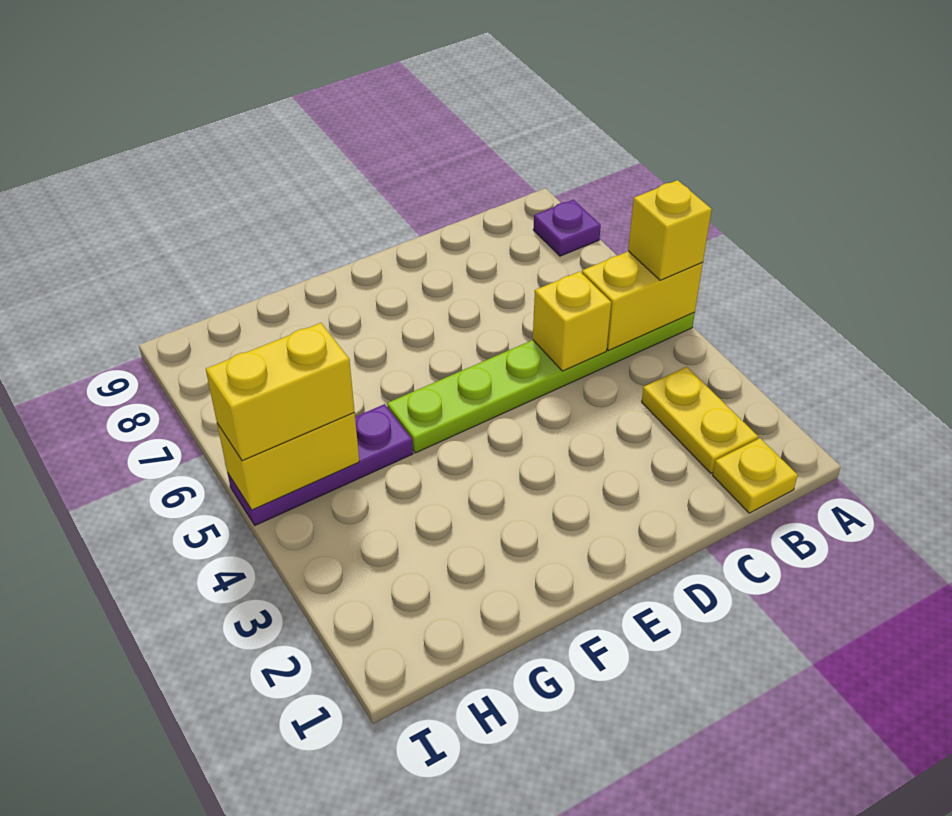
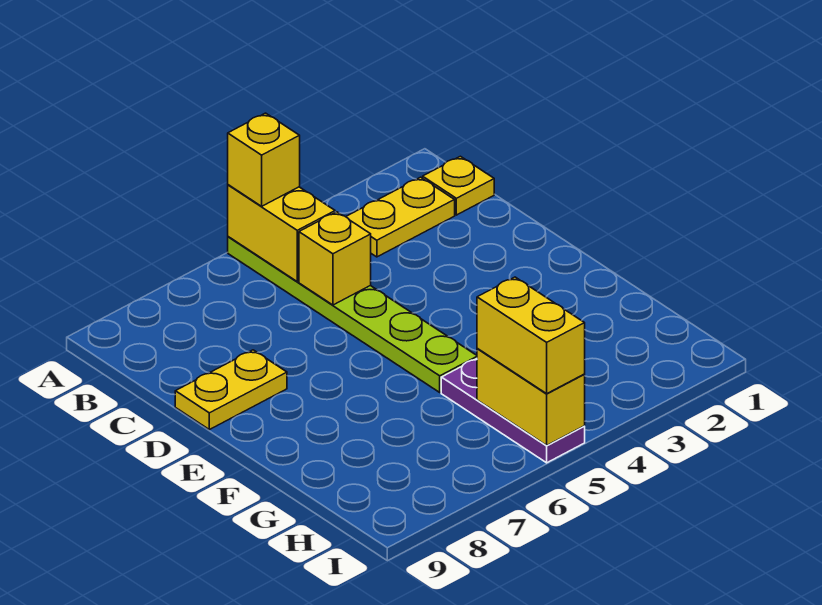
purple 1x1 plate [533,200,601,256] -> none
none -> yellow 1x2 plate [175,350,287,430]

